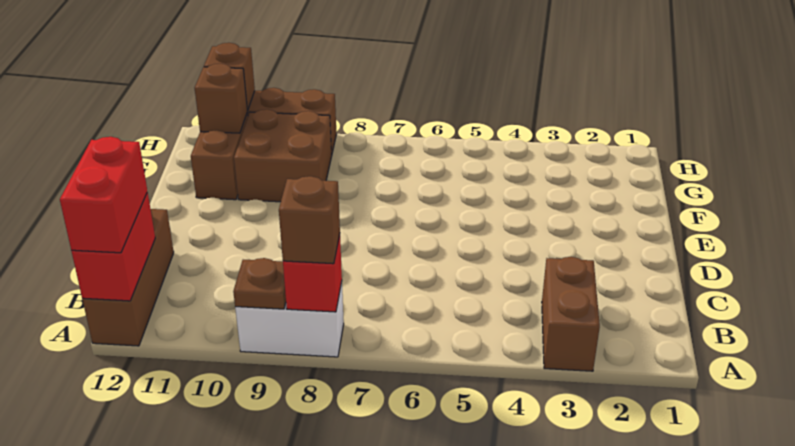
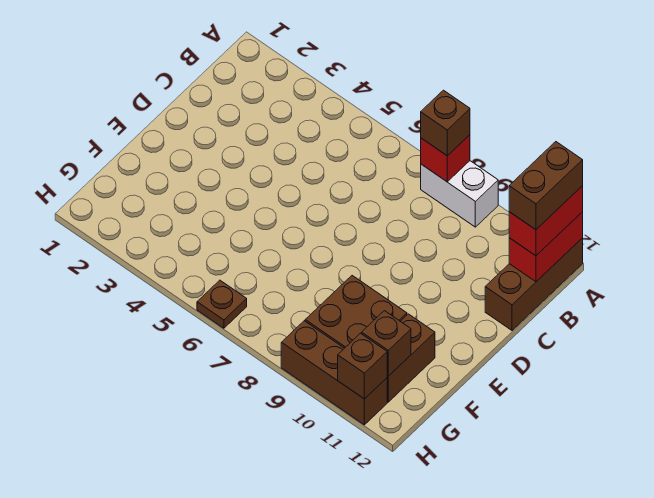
brown 1x2 brick [542,257,600,371] -> brown 1x2 brick moved to [509,142,583,230]
brown 1x1 plate [233,258,286,309] -> brown 1x1 plate moved to [197,280,247,328]

